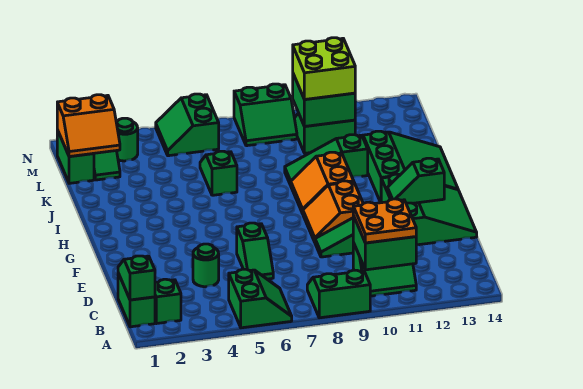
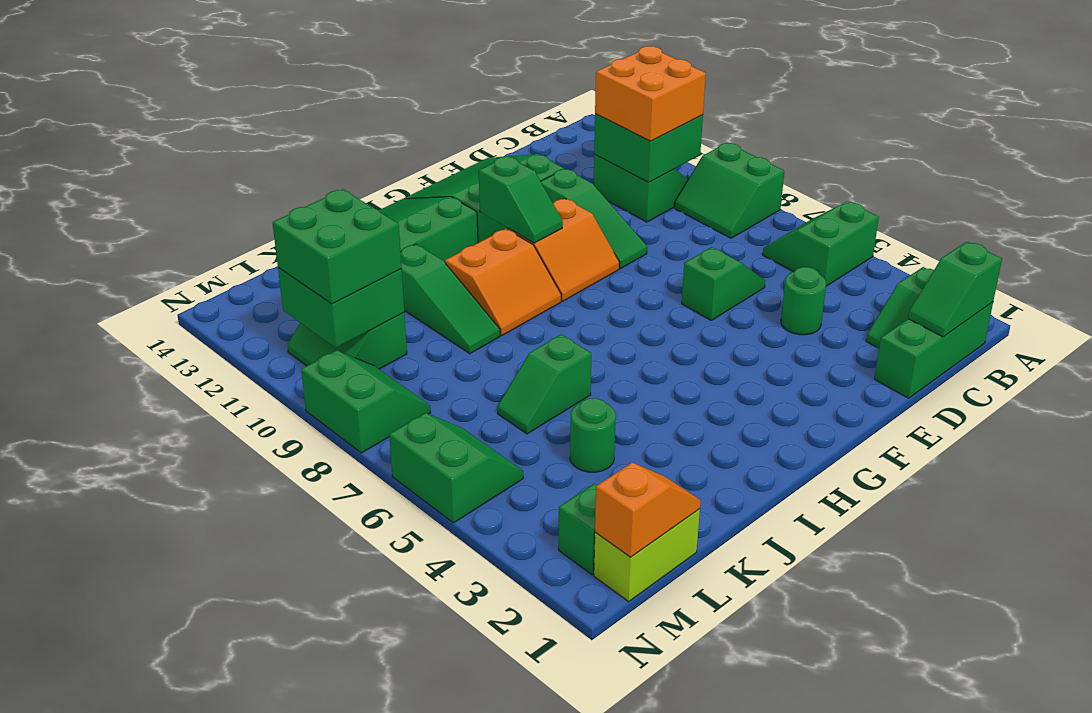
green 1x2 brick [118,273,155,327] -> green 1x3 brick [874,302,993,398]
orange 2x2 plate [353,199,416,243] -> orange 2x2 brick [595,46,706,141]
green 1x2 slope [387,158,444,203] -> green 1x2 slope moved to [479,156,563,243]
green 1x2 brick [57,130,94,183] -> lime 1x2 brick [594,509,700,601]
orange 2x2 slope [57,95,120,157] -> orange 1x2 slope [595,463,701,557]
lime 2x2 brick [293,38,355,100] -> green 2x2 brick [272,189,402,304]
green 1x1 round brick [116,118,138,161] -> green 1x1 round brick moved to [570,398,616,472]
green 2x2 slope [156,94,219,156] -> green 2x2 slope turned to [389,413,523,523]

